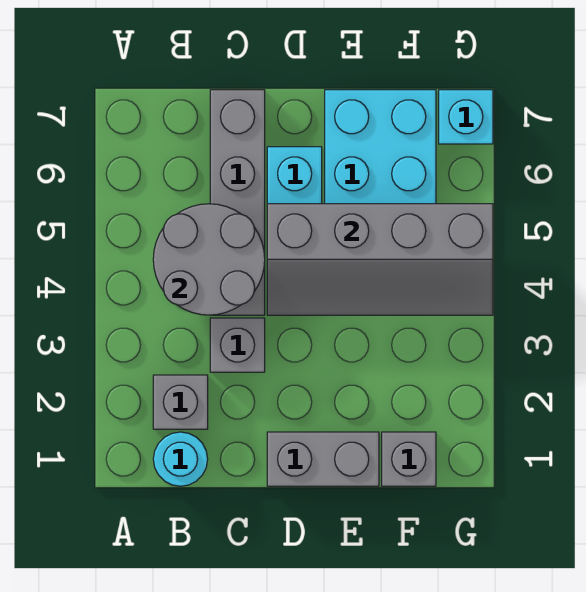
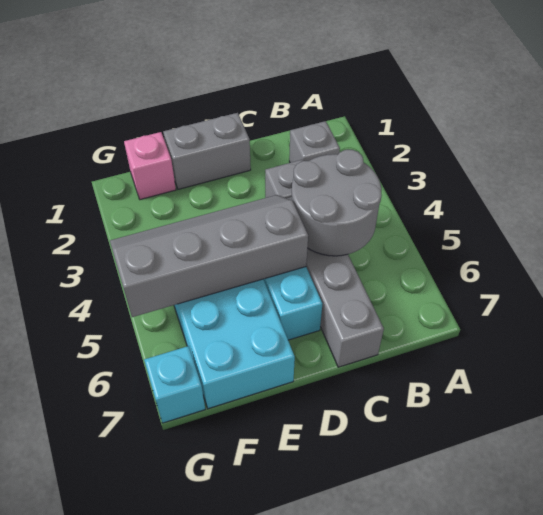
cyan 1x1 round brick [153,432,208,486] -> none
grey 1x1 brick [382,432,436,486] -> pink 1x1 brick [124,132,176,200]

